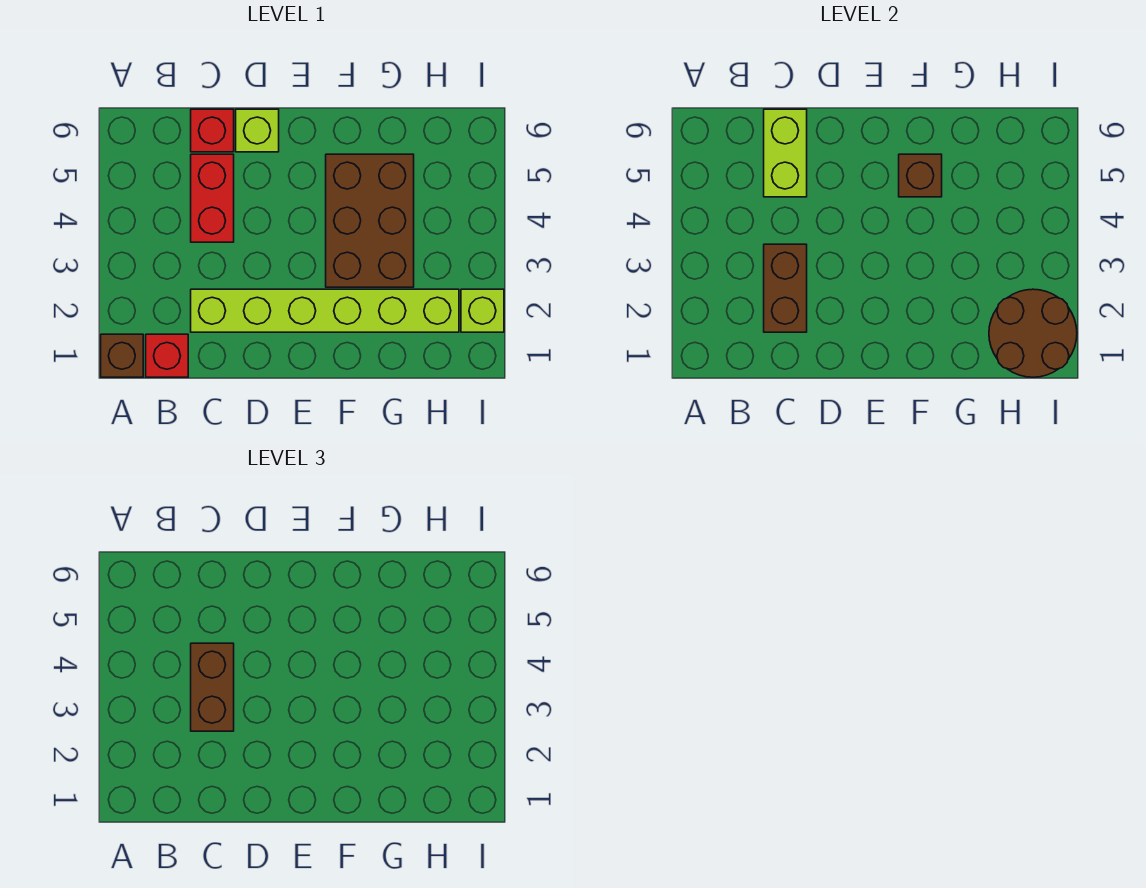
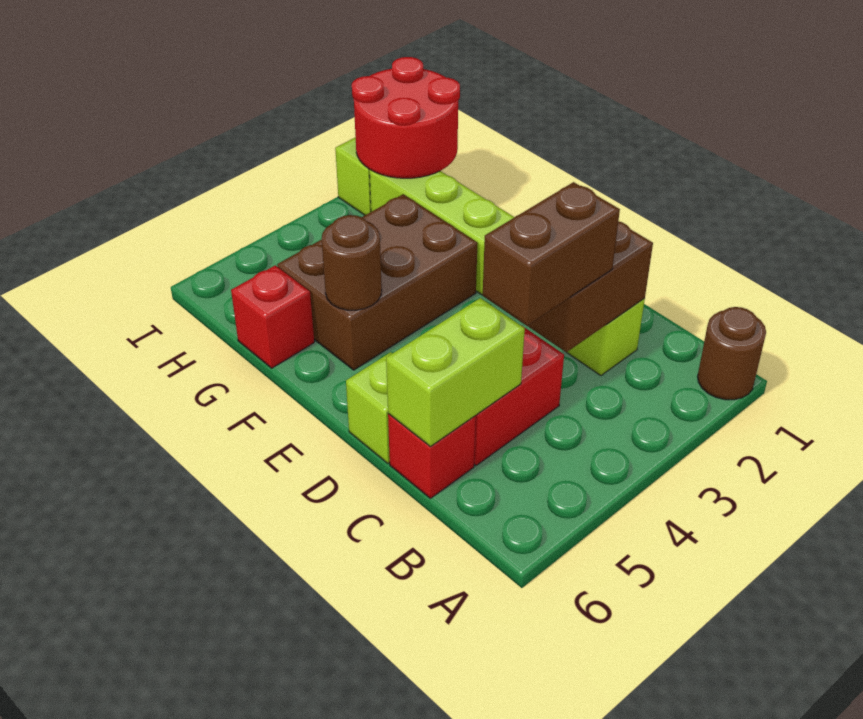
brown 1x1 brick [101,334,143,377] -> brown 1x1 round brick [698,307,766,400]
red 1x1 brick [146,334,188,377] -> red 1x1 brick moved to [231,265,314,368]
brown 1x1 brick [899,154,942,197] -> brown 1x1 round brick [322,215,382,310]
brown 2x2 round brick [989,289,1077,377] -> red 2x2 round brick [352,57,460,178]

